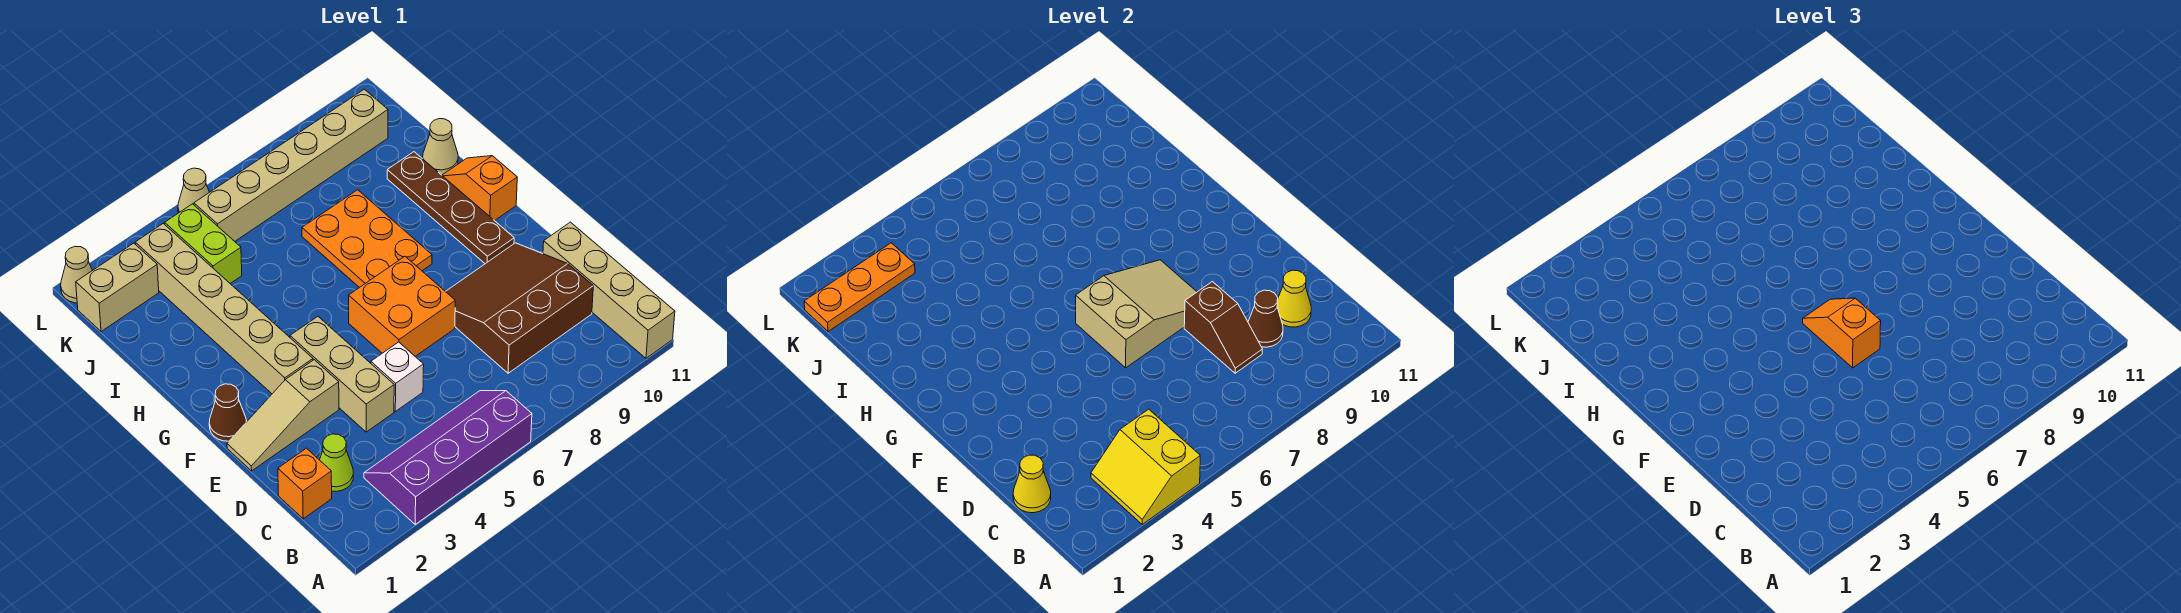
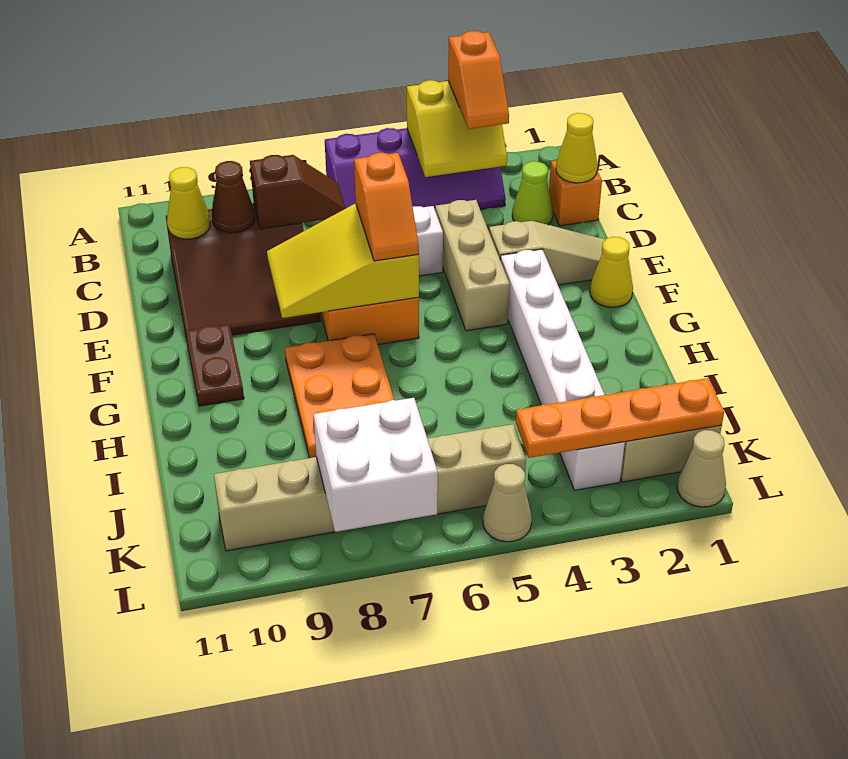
yellow 2x2 slope [1091,409,1200,524] -> yellow 2x2 slope turned to [407,80,507,177]
tan 1x4 brick [543,222,675,358] -> none
brown 1x2 slope [1184,282,1263,373] -> brown 1x2 slope turned to [250,155,346,229]
tan 2x3 slope [1076,260,1197,368] -> yellow 2x3 slope [267,204,419,318]
brown 1x1 cone [209,384,247,441] -> yellow 1x1 cone [590,237,633,307]
tan 1x6 brick [135,224,313,394] -> white 1x6 brick [500,249,625,490]
brown 1x4 plate [387,152,514,264] -> brown 1x2 plate [186,324,244,406]
orange 1x2 slope [442,156,517,221] -> orange 1x2 slope moved to [448,31,509,129]
tan 1x1 cone [423,119,458,175] -> none
lime 1x2 brick [165,204,242,283] -> none
orange 1x3 plate [804,243,915,332] -> orange 1x4 plate [516,378,724,458]
none -> white 2x2 brick [314,398,438,532]

